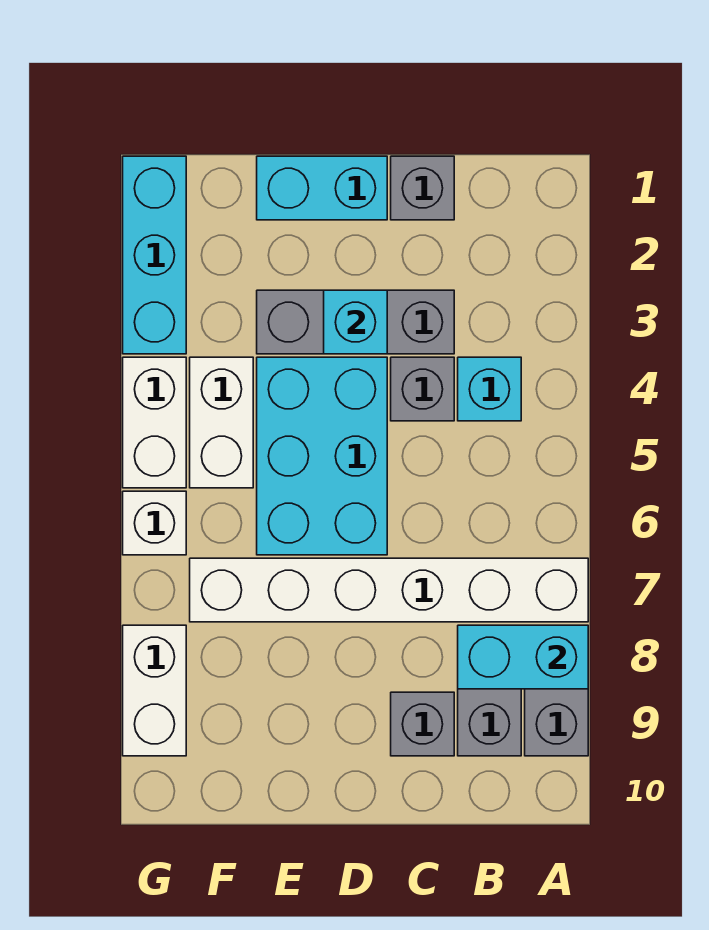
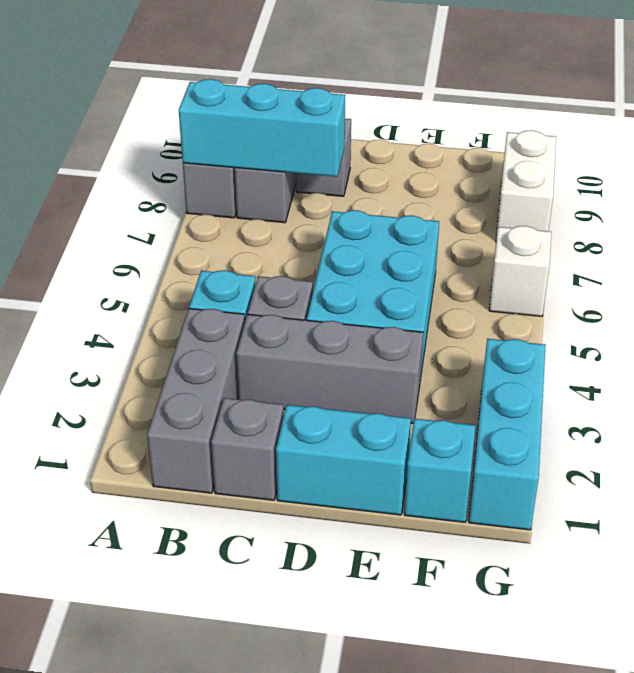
white 1x6 brick [190,558,588,622] -> none
cyan 1x2 brick [458,625,588,689] -> cyan 1x3 brick [179,79,345,177]
none -> grey 1x3 brick [147,309,245,493]
cyan 1x1 brick [324,290,387,354] -> cyan 1x1 brick moved to [404,418,476,522]
white 1x2 brick [190,357,253,488] -> none
white 1x2 brick [123,357,186,488] -> none

